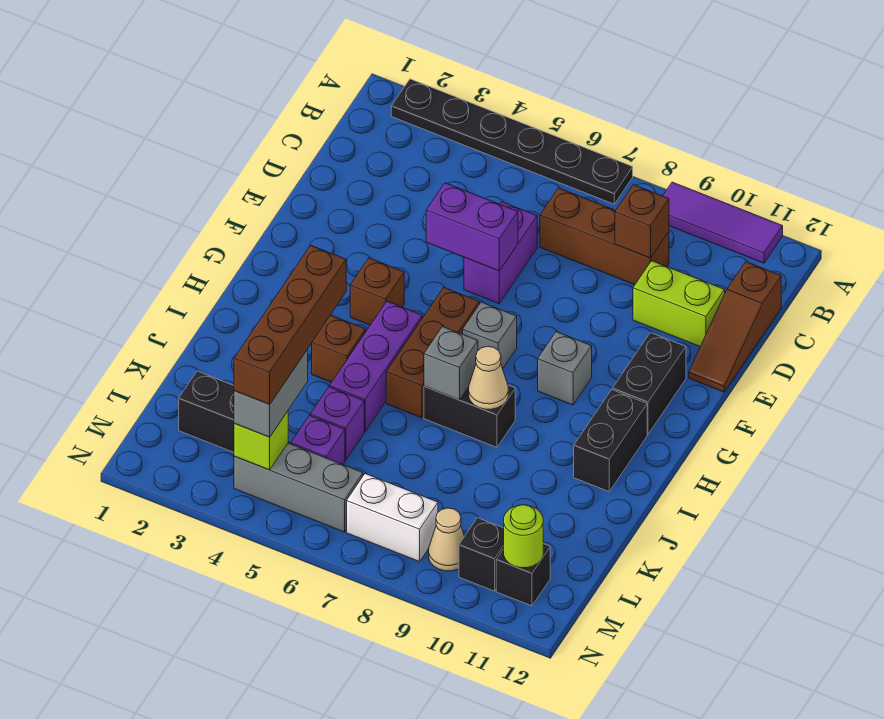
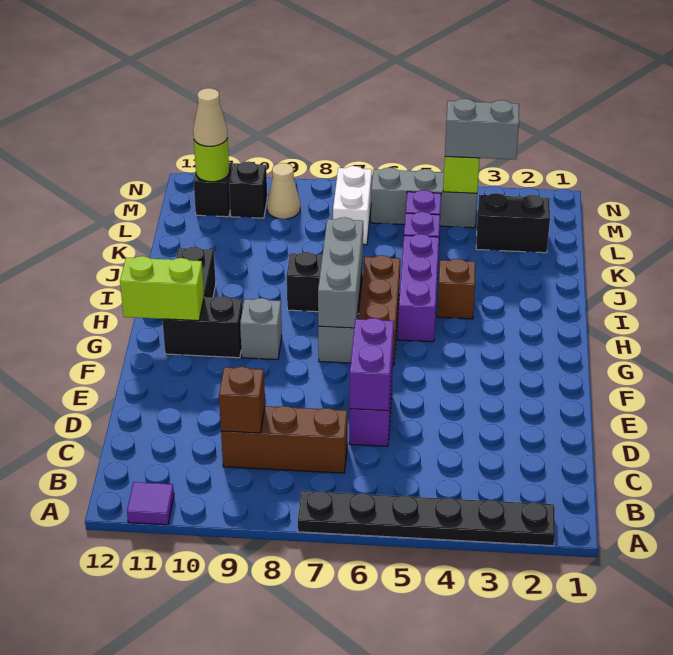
purple 1x3 tile [663,182,783,263] -> purple 1x1 tile [127,482,174,525]
brown 1x3 slope [689,262,781,392] -> none
lime 1x2 brick [633,261,725,346] -> lime 1x2 brick moved to [120,256,204,321]
purple 1x2 brick [426,183,518,271] -> purple 1x2 brick turned to [350,318,394,411]
black 1x2 brick [612,333,686,434] -> black 1x2 brick turned to [162,296,243,358]
brown 1x1 brick [350,258,404,325] -> none
grey 1x1 brick [424,327,478,400] -> grey 1x3 brick [318,217,363,328]
tan 1x1 cone [469,346,508,409] -> tan 1x1 cone moved to [193,88,228,146]
brown 1x4 brick [234,246,346,404] -> none
grey 1x2 brick [234,349,308,437] -> grey 1x2 brick turned to [445,99,519,159]
white 1x2 brick [347,474,438,562] -> white 1x2 brick turned to [333,166,372,245]

